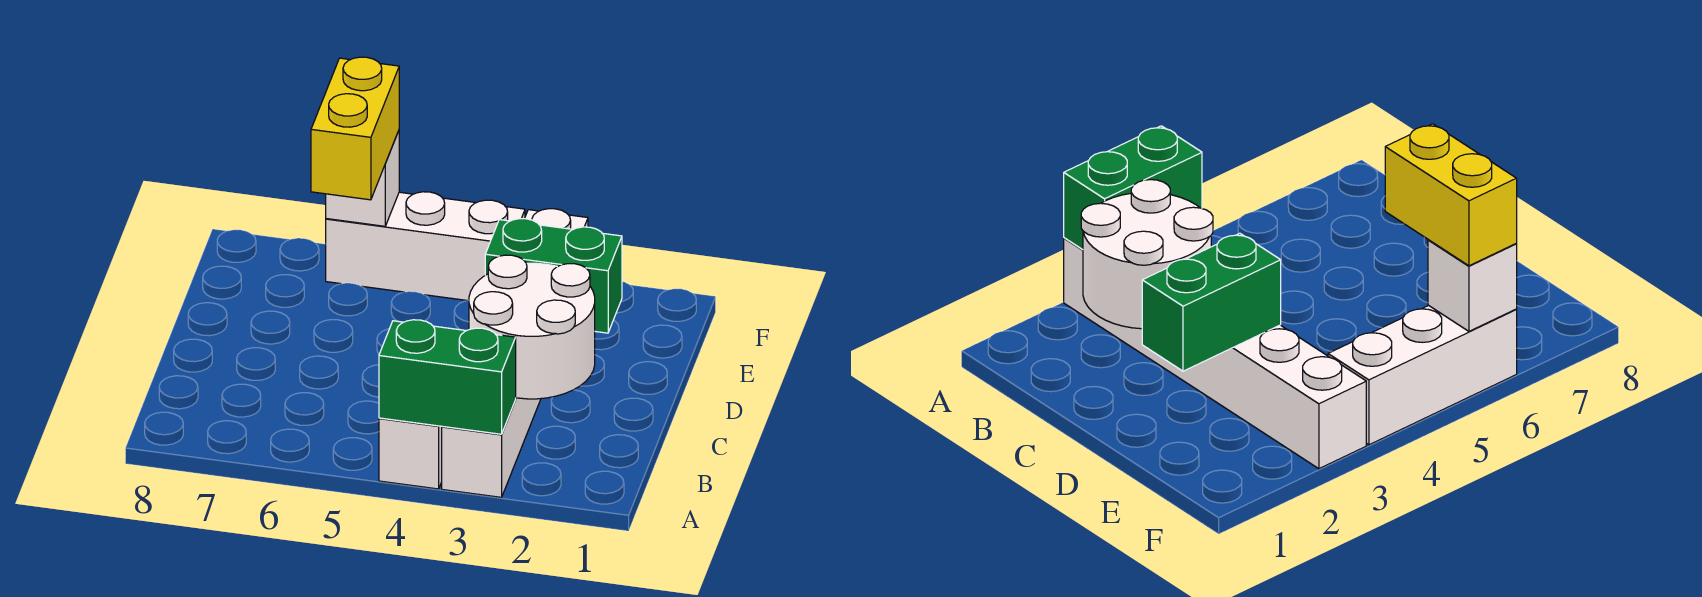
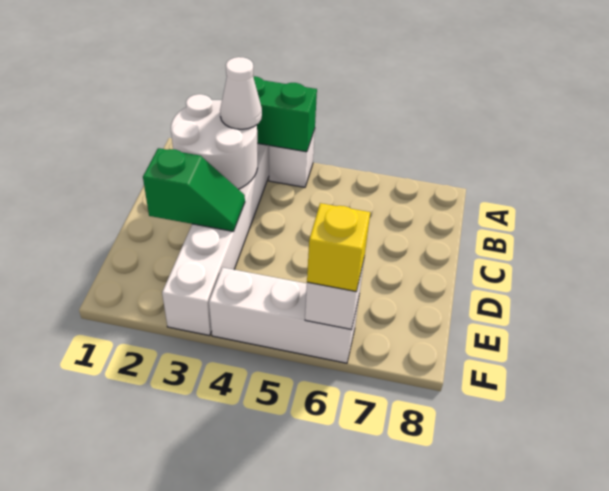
none -> white 1x1 cone [220,57,262,129]
green 1x2 brick [485,219,622,333] -> green 1x2 slope [143,148,245,232]
yellow 1x2 brick [311,57,399,200] -> yellow 1x1 brick [307,203,370,291]

